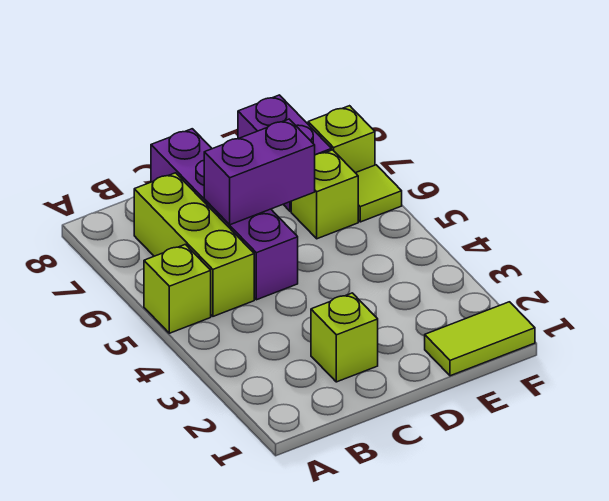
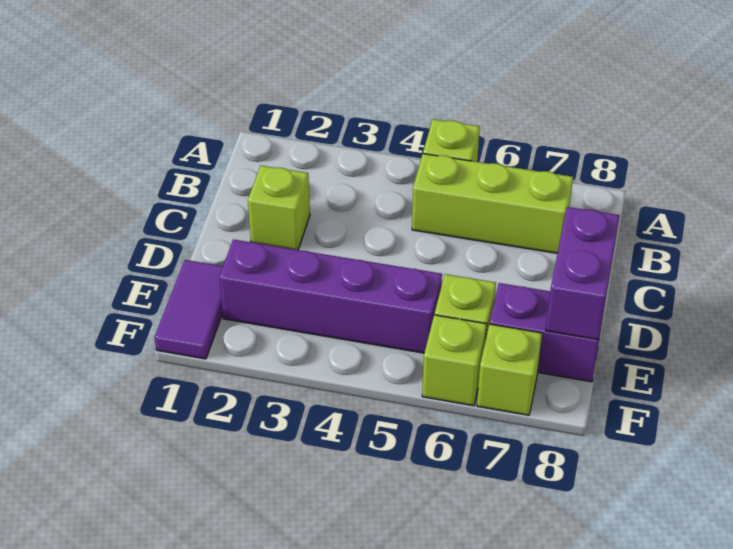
purple 1x4 brick [151,129,298,300] -> purple 1x4 brick moved to [219,240,442,353]
purple 1x2 brick [204,119,315,225] -> purple 1x2 brick moved to [546,207,620,340]
lime 1x2 tile [425,302,535,376] -> purple 1x2 tile [154,260,223,359]
lime 1x1 tile [356,165,402,222] -> lime 1x1 brick [422,315,487,406]

